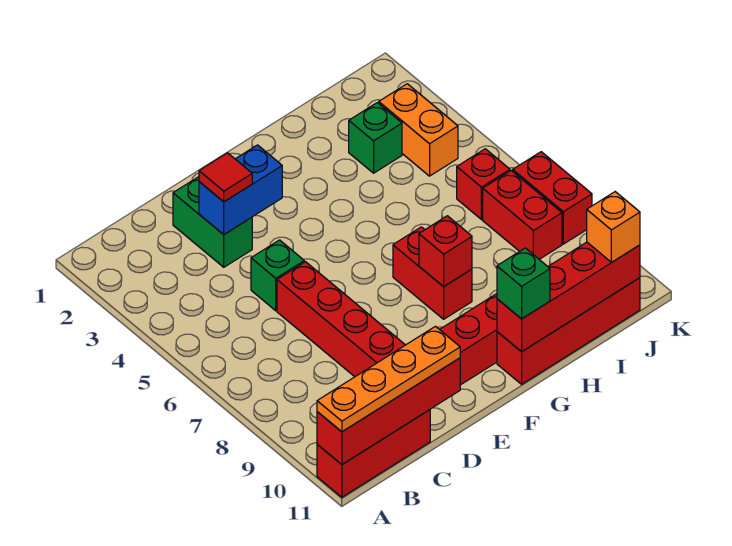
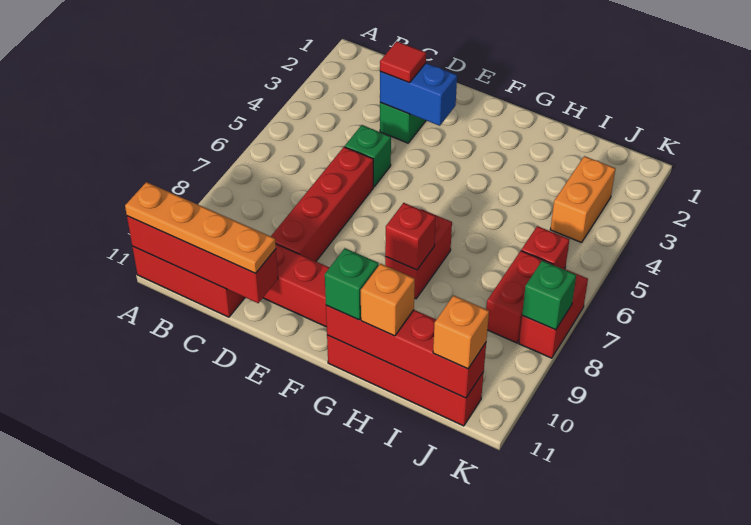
none -> orange 1x1 brick [361,264,415,336]
green 1x1 brick [349,103,402,173] -> green 1x1 brick moved to [522,261,576,330]

